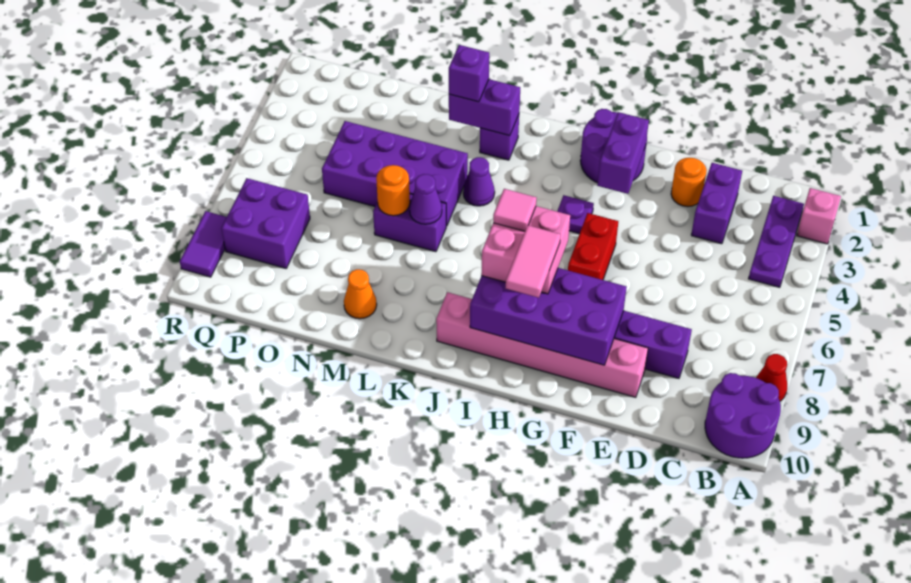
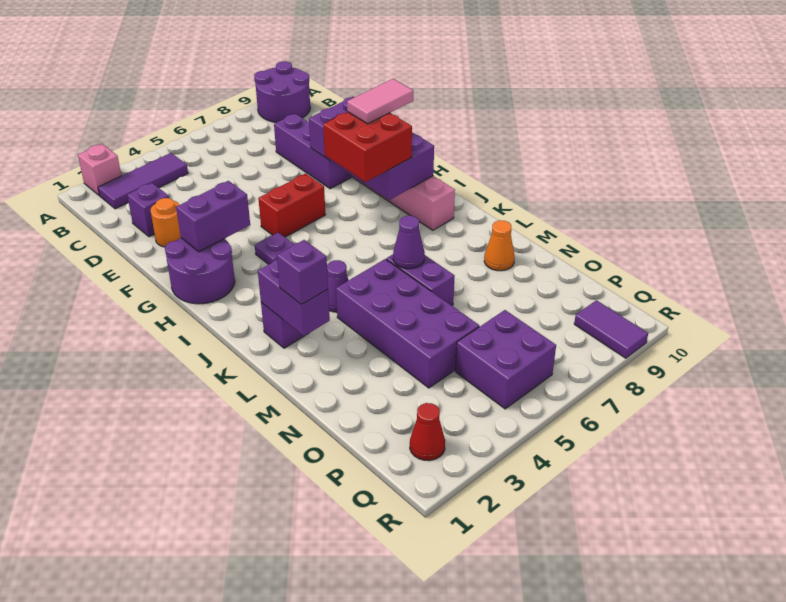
red 1x1 cone [756,354,787,401] -> red 1x1 cone moved to [410,403,445,461]
purple 1x3 plate [748,196,804,287] -> purple 1x3 tile [98,153,188,209]
purple 1x2 brick [691,163,742,244] -> purple 1x1 brick [127,183,169,237]
pink 2x2 brick [481,206,570,294] -> red 2x2 brick [323,112,412,182]
pink 1x1 tile [493,189,537,231] -> none
orange 1x1 round brick [376,165,410,216] -> none
purple 2x2 brick [221,178,310,268] -> purple 2x2 brick moved to [455,310,556,409]
purple 1x2 tile [180,211,227,277] -> purple 1x2 tile turned to [574,300,648,358]

